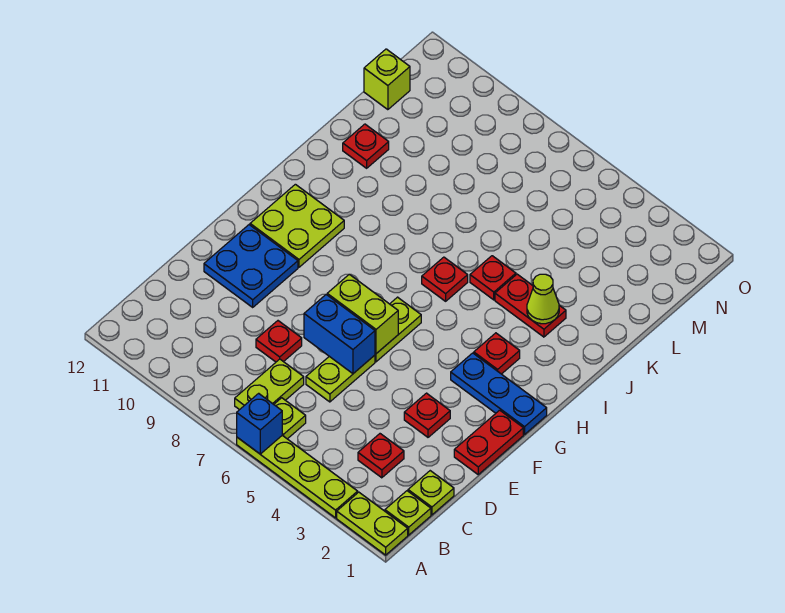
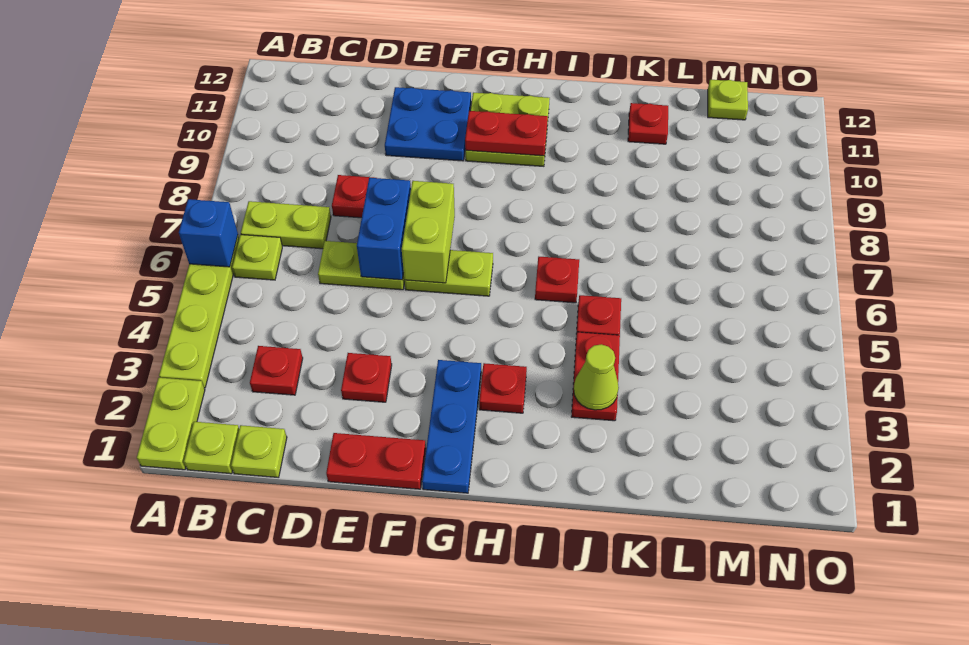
none -> red 1x2 plate [465,111,548,156]
lime 1x1 brick [364,49,410,110] -> lime 1x1 plate [708,80,748,120]

